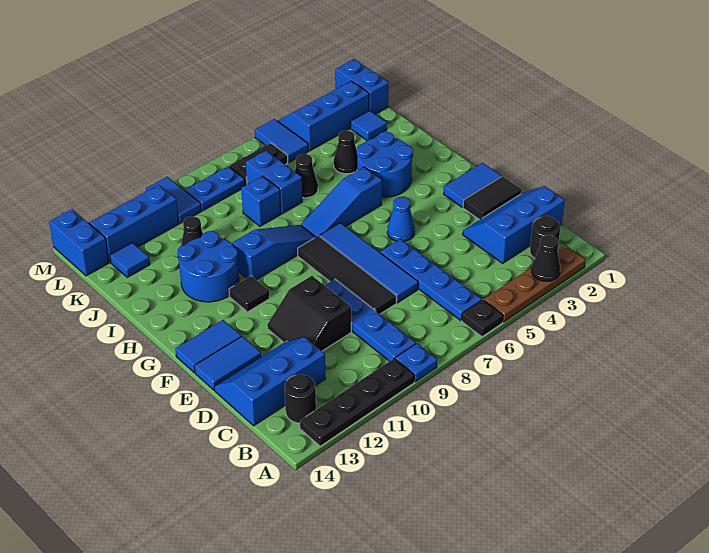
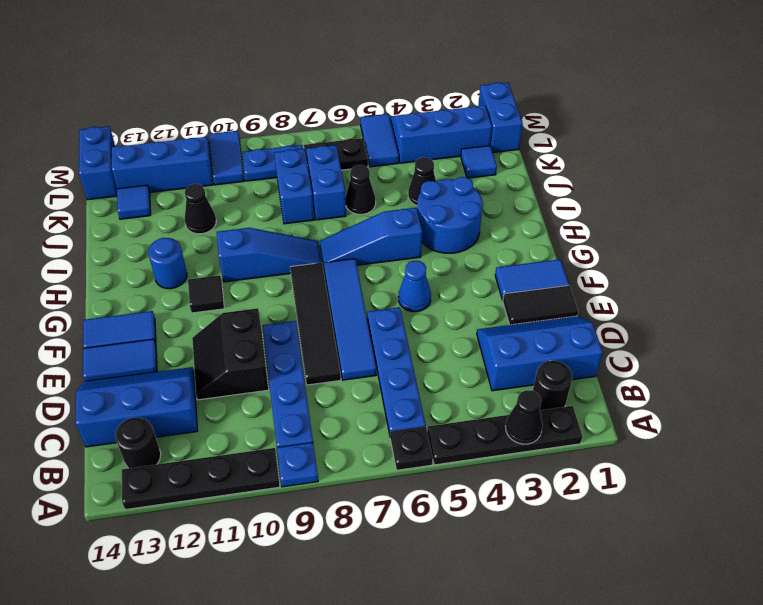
brown 1x4 plate [484,245,586,322] -> black 1x4 plate [427,406,582,465]
blue 2x2 round brick [178,231,239,302] -> blue 1x1 round brick [148,238,187,289]
blue 1x1 brick [241,176,281,226] -> blue 1x2 brick [274,149,314,224]

